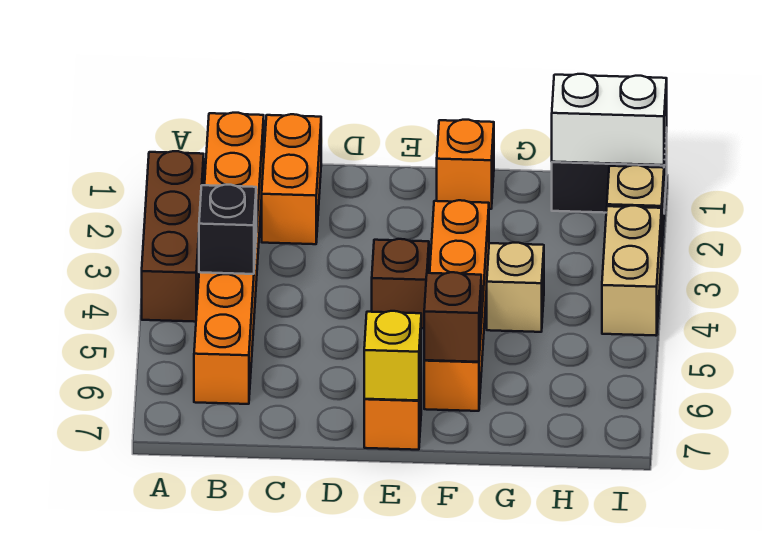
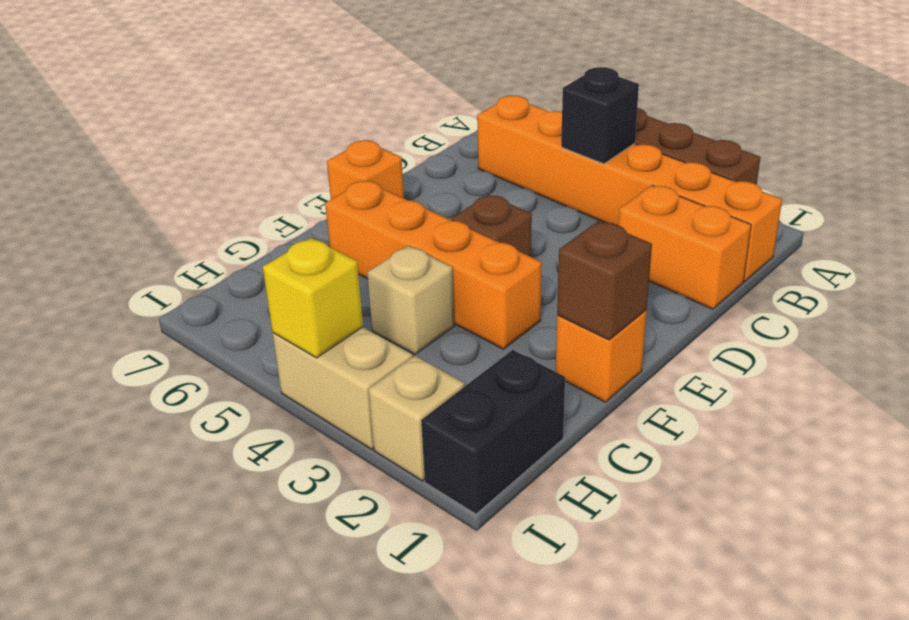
yellow 1x1 brick [364,311,421,401] -> yellow 1x1 brick moved to [263,238,363,358]
brown 1x1 brick [424,272,481,362] -> brown 1x1 brick moved to [557,221,652,340]
white 1x2 brick [552,74,667,165] -> none

